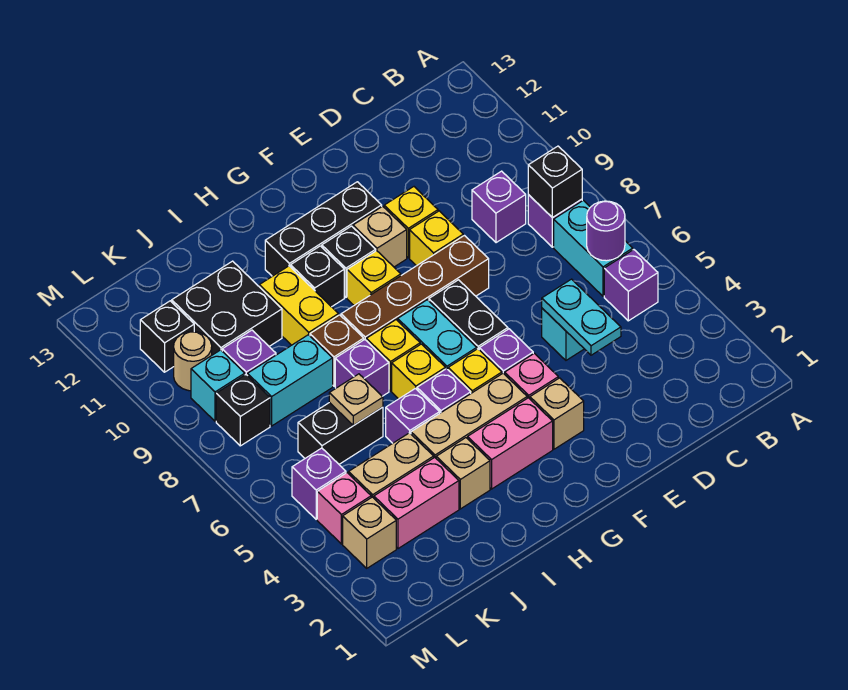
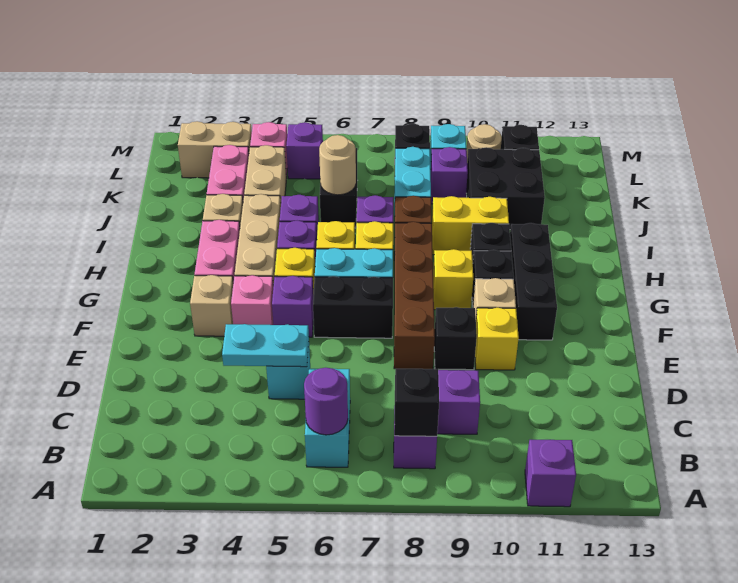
purple 1x1 brick [604,250,658,321] -> purple 1x1 brick moved to [525,440,576,507]
cyan 1x2 brick [554,200,633,296] -> cyan 1x2 brick turned to [305,369,350,467]
yellow 1x1 brick [410,211,463,266] -> black 1x1 brick [434,307,477,370]
tan 1x1 plate [329,374,383,426] -> tan 1x1 round brick [319,135,356,195]
tan 1x1 brick [343,497,396,568] -> tan 1x2 brick [178,121,252,178]

